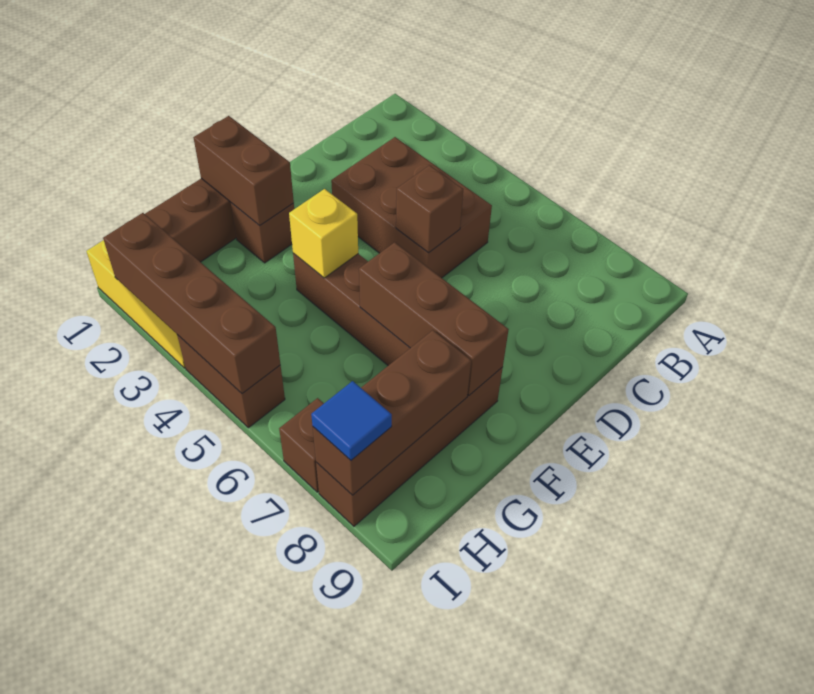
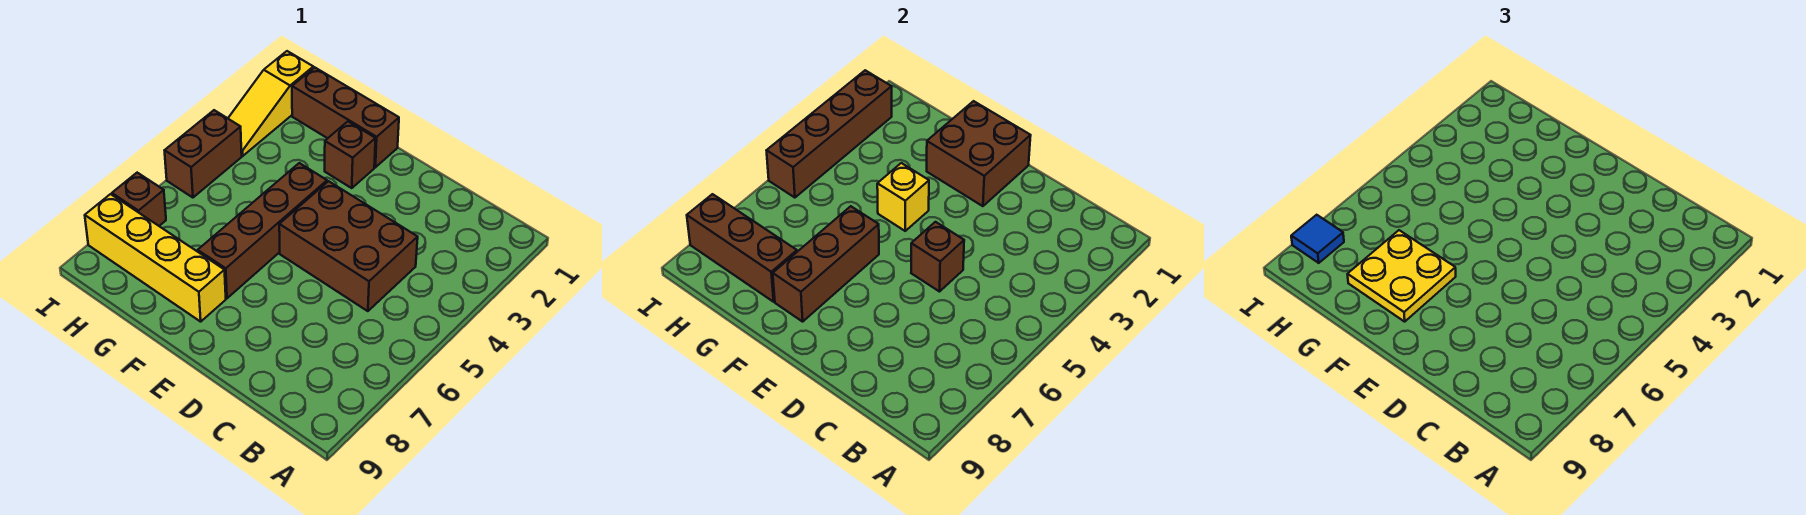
brown 2x3 brick [331,137,492,278] -> brown 2x3 brick turned to [279,181,418,311]
brown 1x2 brick [193,116,294,226] -> brown 2x2 brick [927,101,1031,206]
none -> yellow 2x2 plate [1348,230,1456,322]
brown 1x4 brick [316,367,503,526] -> yellow 1x4 brick [85,194,226,322]

